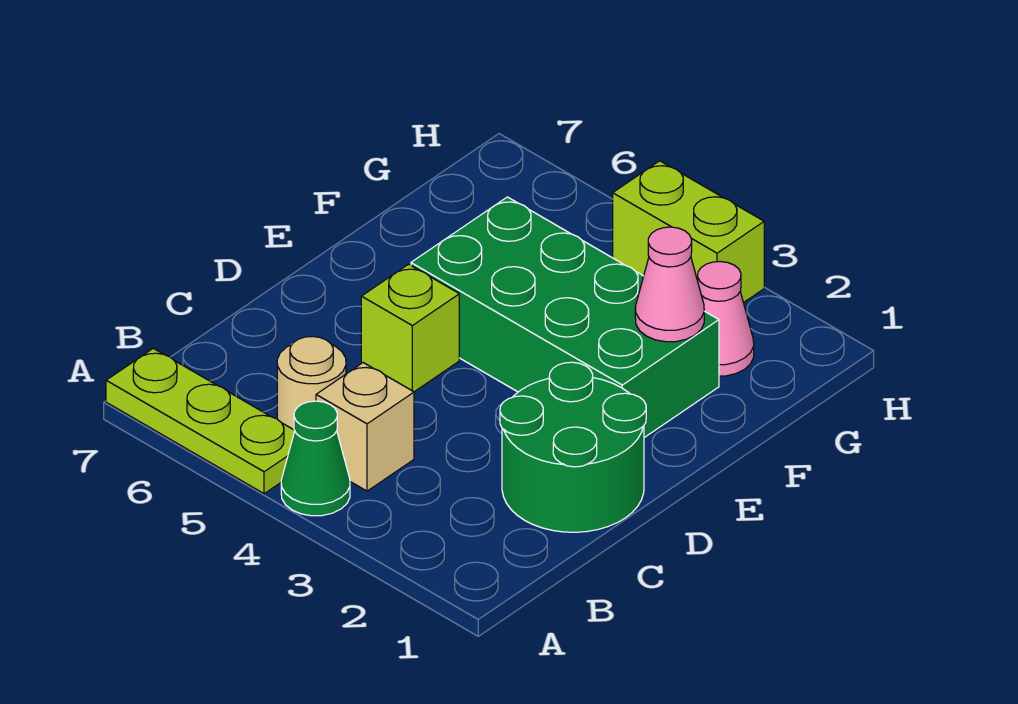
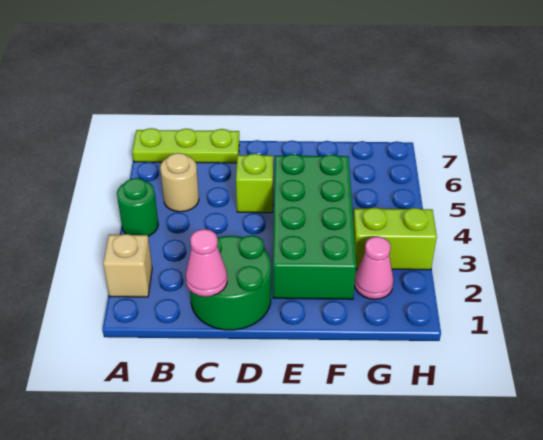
green 1x1 cone [281,401,350,516] -> green 1x1 round brick [117,178,158,236]
lime 1x3 plate [106,348,295,494] -> lime 1x3 plate turned to [132,128,239,163]
tan 1x1 brick [316,363,414,491] -> tan 1x1 brick moved to [103,234,152,297]
pink 1x1 cone [635,227,704,342] -> pink 1x1 cone moved to [186,229,227,297]
lime 1x2 brick [613,161,764,303] -> lime 1x2 brick turned to [353,208,437,270]

